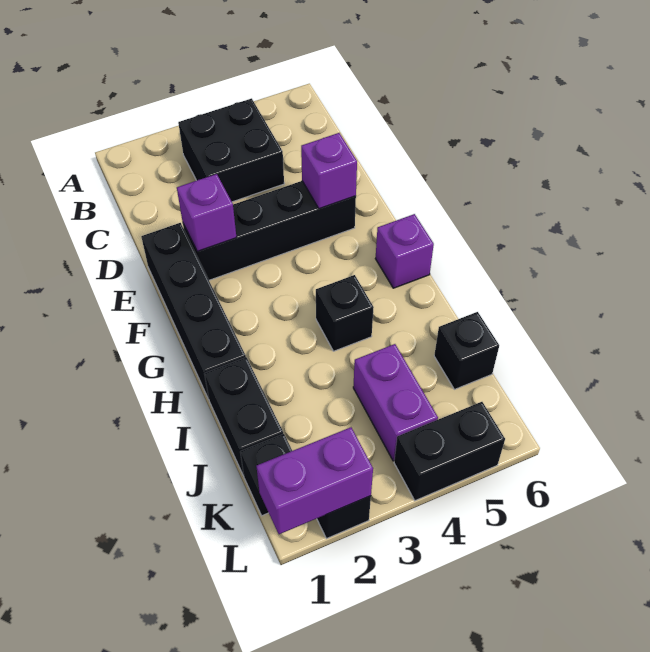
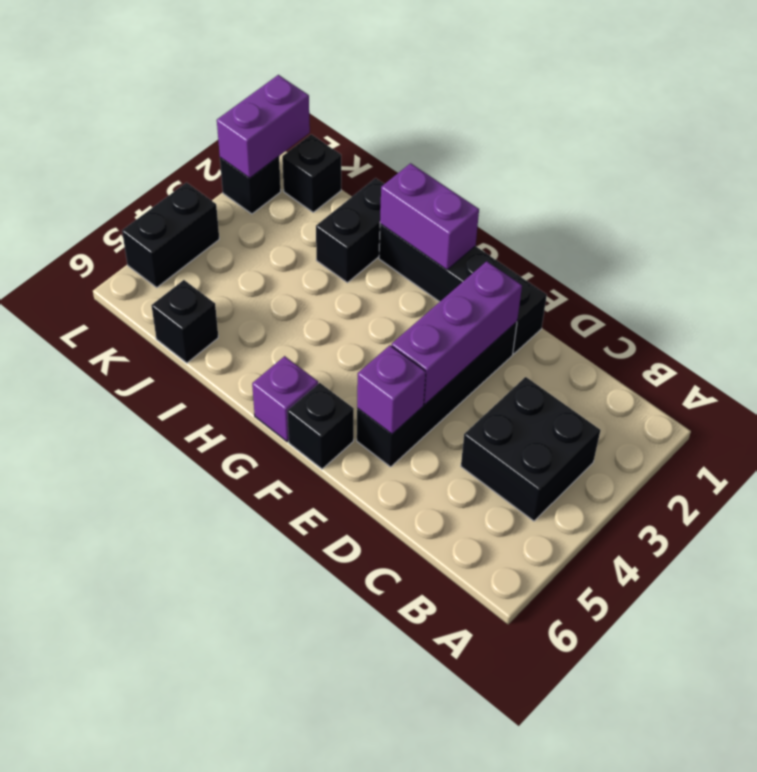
purple 1x1 brick [177,174,236,251] -> purple 1x3 brick [392,261,522,404]
black 1x1 brick [316,275,374,351] -> black 1x1 brick moved to [287,383,354,469]
black 1x2 brick [204,357,283,475] -> black 1x2 brick turned to [316,178,384,283]
purple 1x2 brick [353,344,438,461] -> purple 1x2 brick moved to [380,163,479,270]

